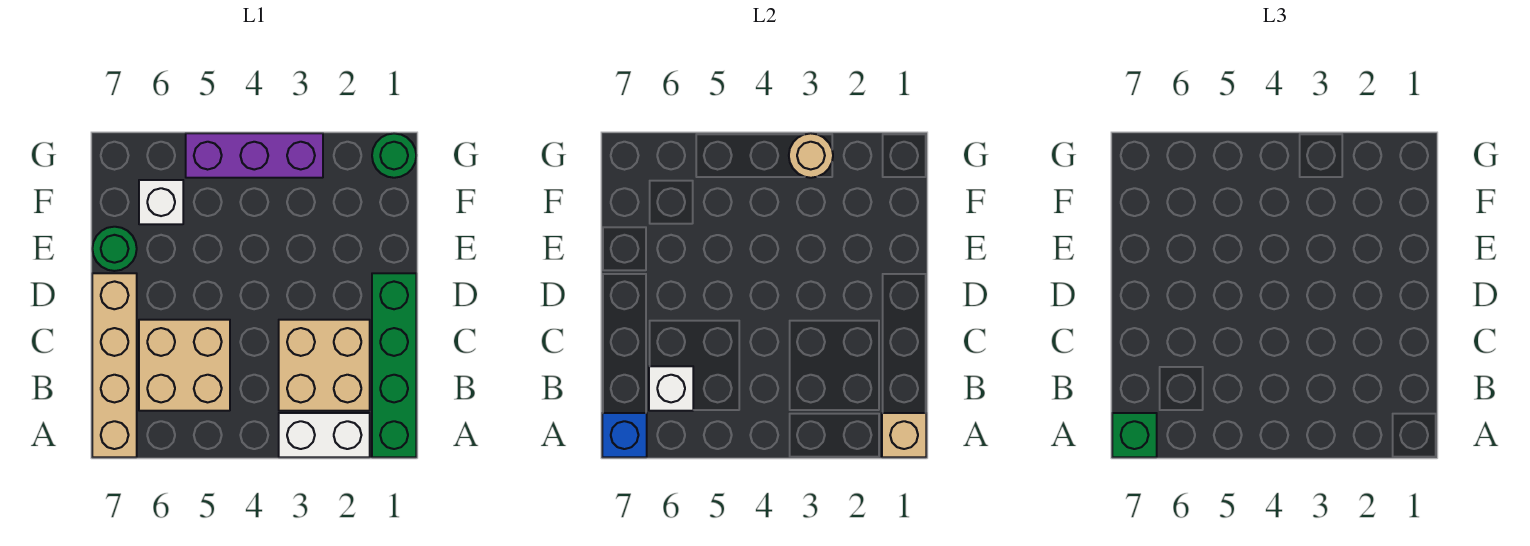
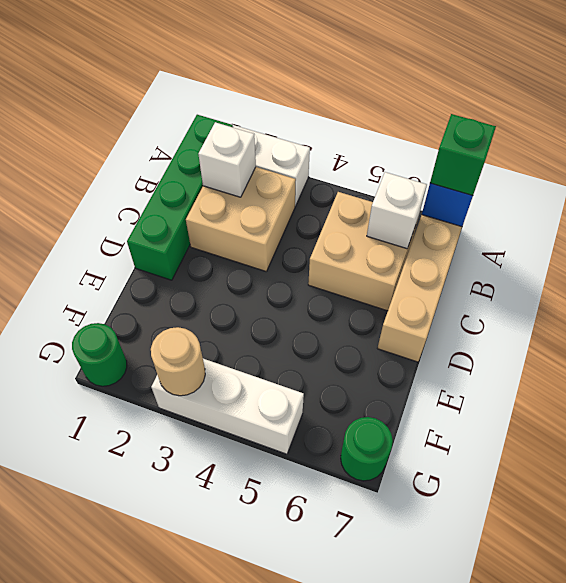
tan 1x1 brick [882,413,926,457] -> none
green 1x1 round brick [92,227,137,271] -> green 1x1 round brick moved to [341,417,393,481]
white 1x1 brick [139,180,183,224] -> white 1x1 brick moved to [198,122,256,197]
purple 1x3 brick [186,133,323,178] -> white 1x3 brick [151,359,304,454]

